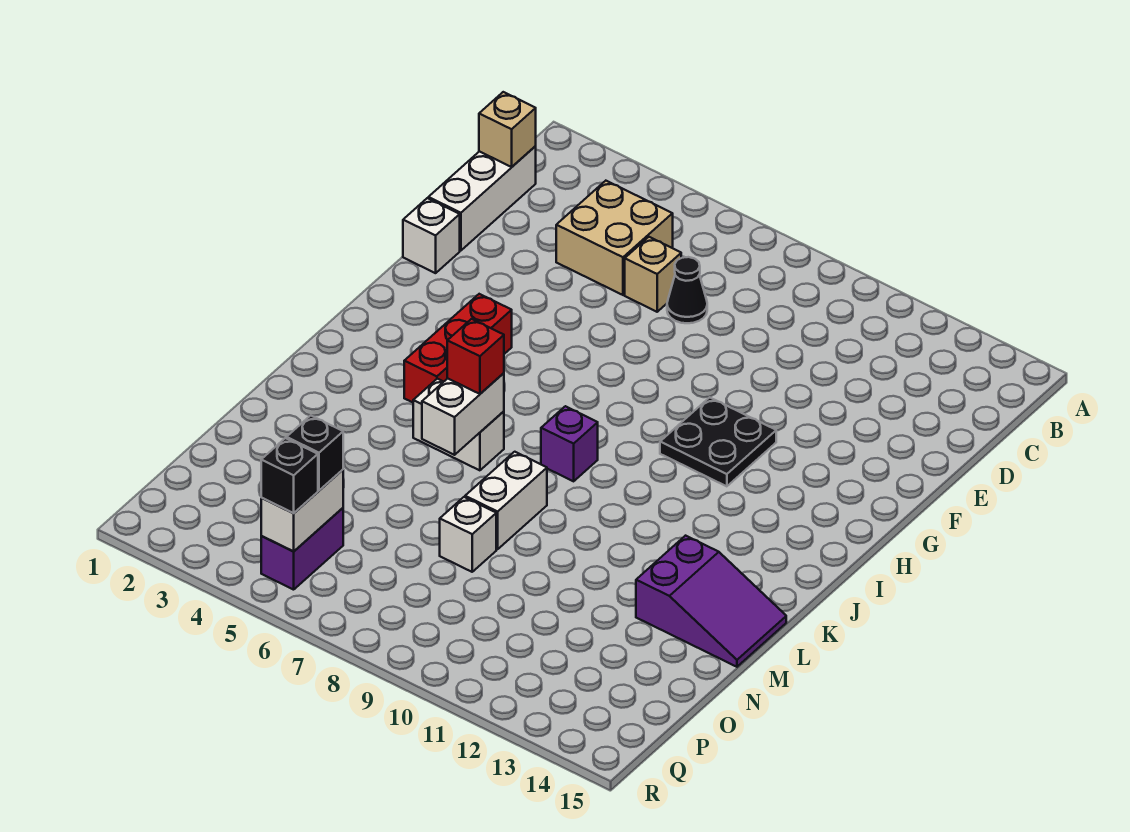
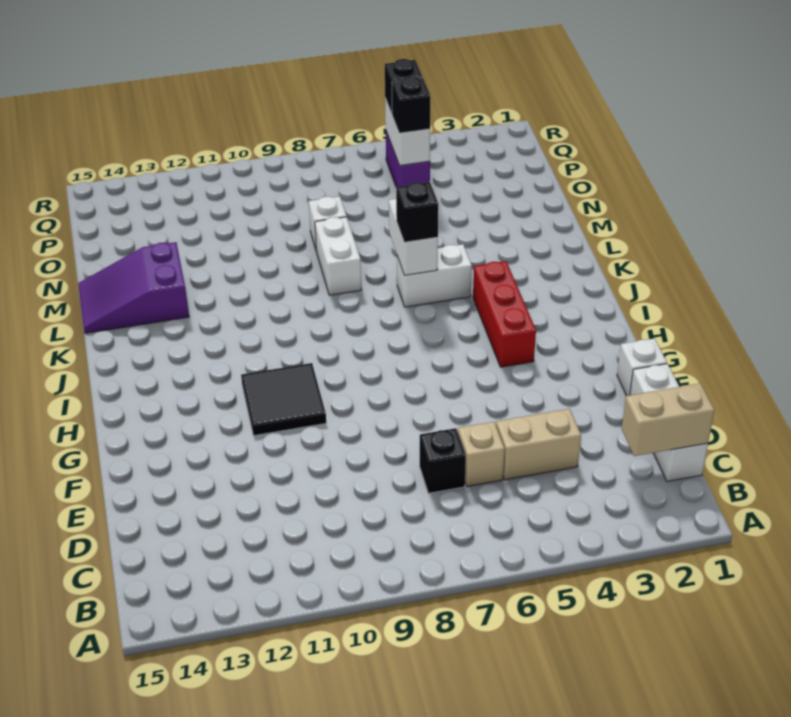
tan 1x1 brick [479,92,536,167] -> tan 1x2 brick [622,383,714,456]
tan 2x2 brick [556,181,673,295] -> tan 1x2 brick [496,409,581,480]
black 1x1 cone [667,257,707,323] -> black 1x1 brick [420,428,466,493]
black 2x2 plate [660,397,776,486] -> black 2x2 tile [241,363,326,436]
purple 1x1 brick [541,406,598,481] -> none
red 1x1 brick [447,319,504,394] -> black 1x1 brick [396,182,438,242]

